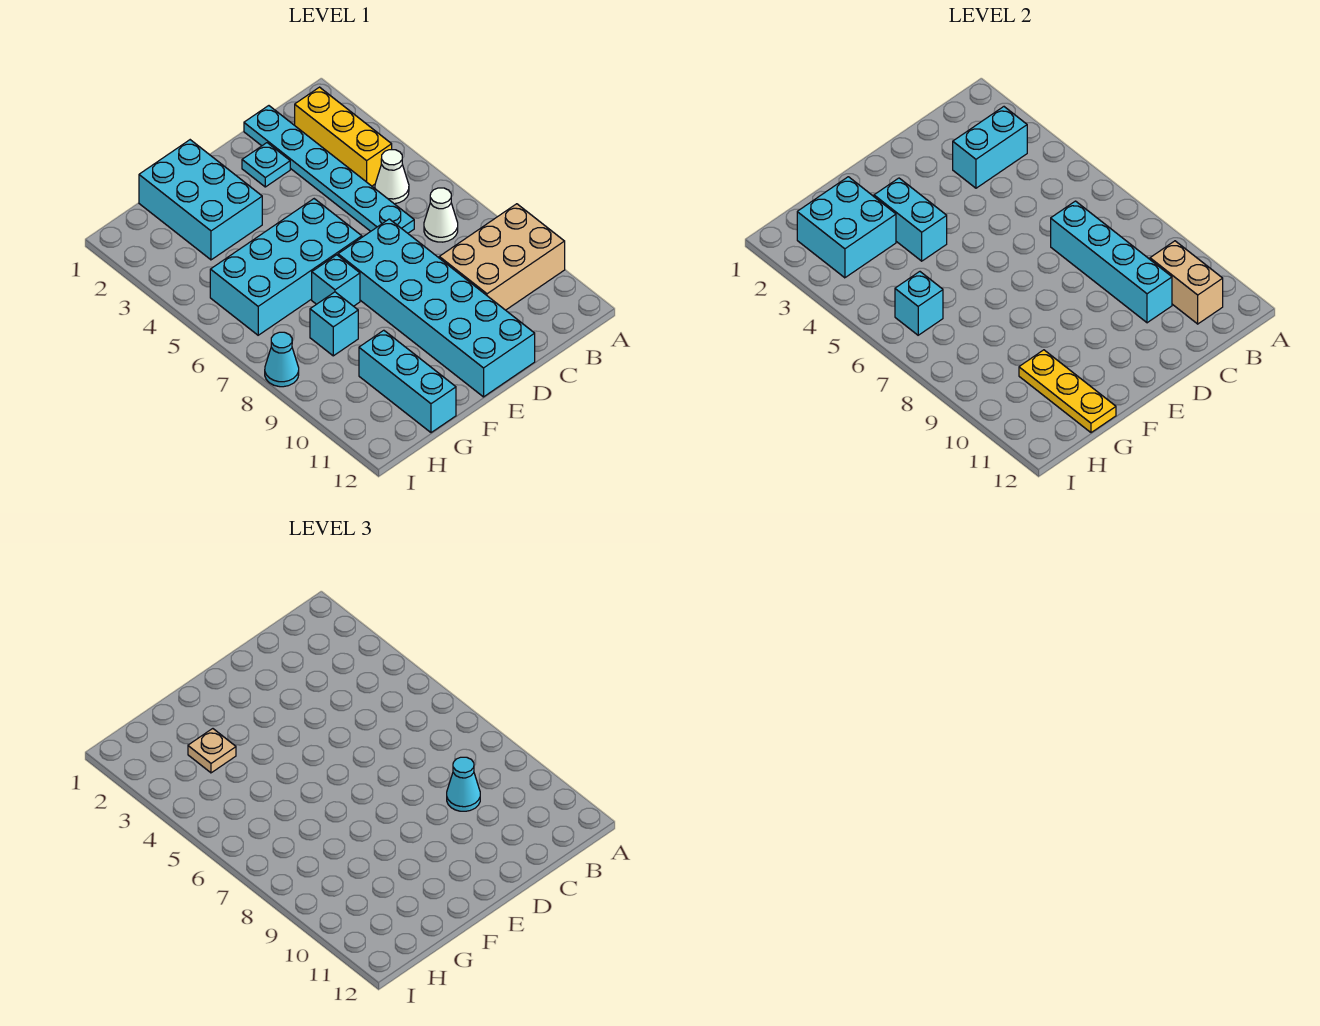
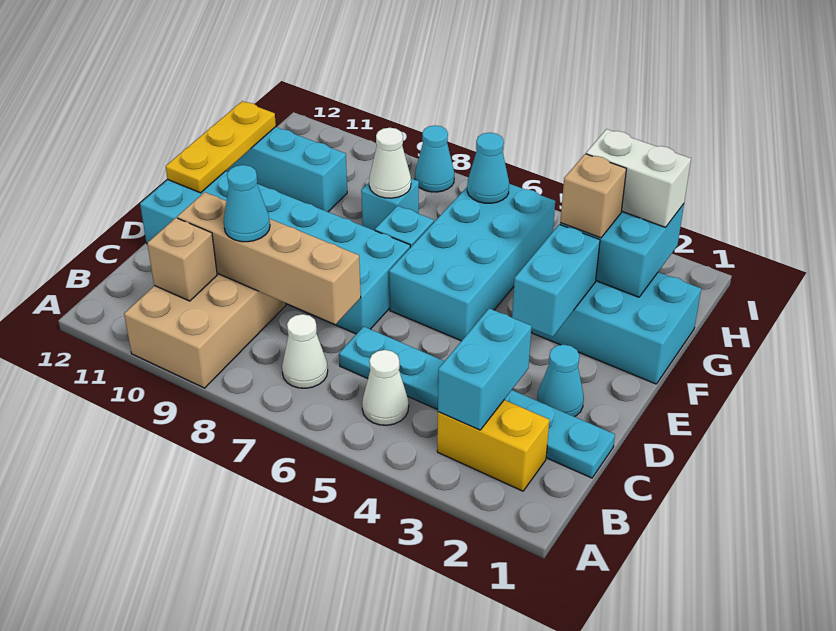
yellow 1x3 brick [295,87,392,186] -> yellow 1x2 brick [437,400,549,491]
tan 1x2 brick [1150,241,1223,324] -> tan 1x1 brick [147,218,217,301]
cyan 1x4 brick [1051,201,1172,323] -> tan 1x4 brick [177,192,361,324]
cyan 1x1 plate [242,143,290,187] -> cyan 1x1 cone [537,345,584,417]
cyan 1x2 brick [874,178,947,261] -> cyan 1x2 brick turned to [512,224,600,337]
tan 1x1 plate [188,729,236,773] -> tan 1x1 brick [560,154,626,238]
none -> white 1x1 cone [369,128,411,198]
yellow 1x3 plate [1019,350,1116,433] -> yellow 1x3 plate turned to [166,101,276,193]
none -> white 1x2 brick [586,129,691,227]
cyan 1x1 brick [895,272,943,335] -> cyan 1x1 cone [467,133,509,203]

